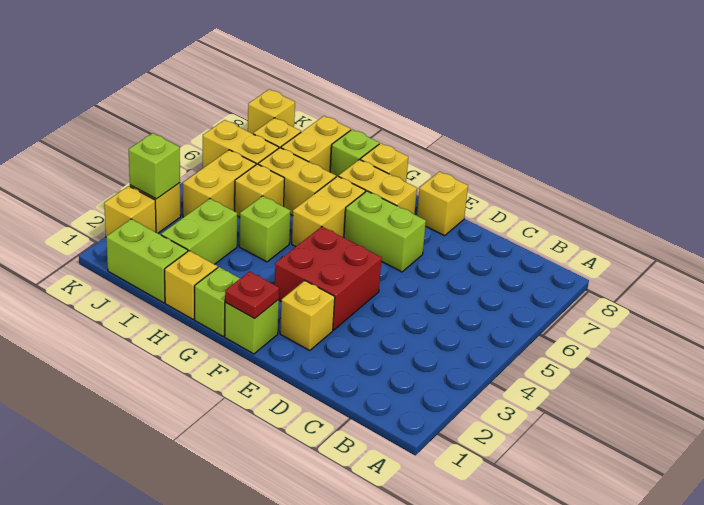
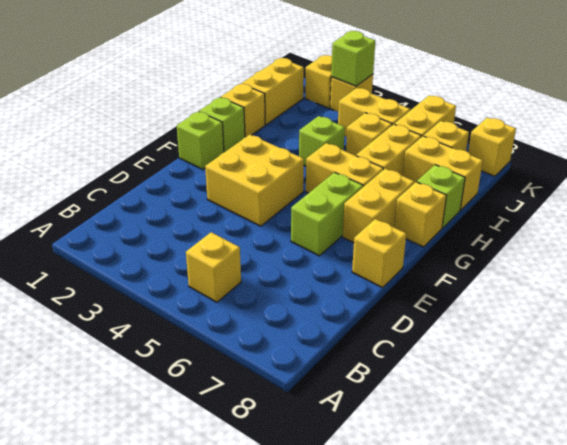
yellow 1x1 brick [280,281,335,351] -> yellow 1x1 brick moved to [186,232,241,302]
red 2x2 brick [275,227,382,330] -> yellow 2x2 brick [205,135,304,226]
red 1x1 plate [225,271,279,318] -> none
lime 1x2 brick [106,219,188,303] -> yellow 1x2 brick [242,58,304,125]
lime 1x2 brick [161,199,237,264] -> none

